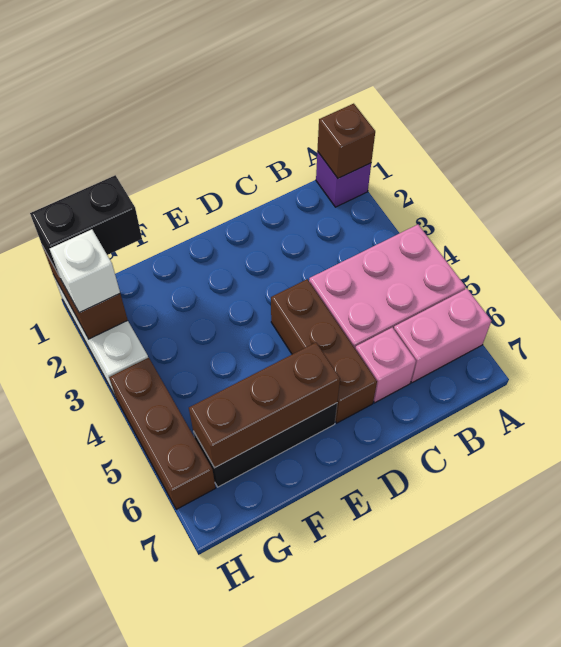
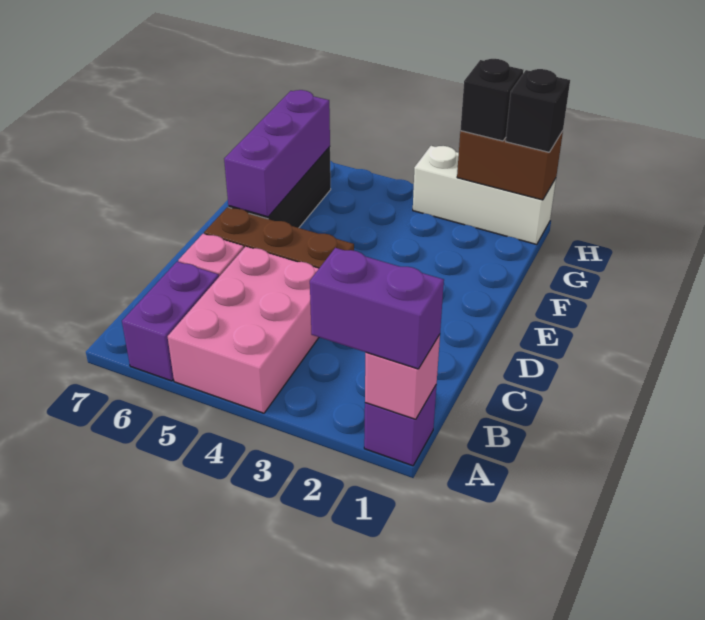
brown 1x1 brick [317,104,375,178] -> pink 1x1 brick [365,335,440,419]
none -> purple 1x2 brick [310,248,444,369]
pink 1x2 brick [394,289,492,383] -> purple 1x2 brick [122,261,219,381]
brown 1x3 brick [189,343,340,468] -> purple 1x3 brick [224,90,330,217]
black 1x2 brick [30,175,142,277] -> black 1x1 brick [506,69,570,152]
white 1x1 brick [50,229,120,313] -> black 1x1 brick [460,59,524,141]
brown 1x3 brick [109,357,216,509] -> none

